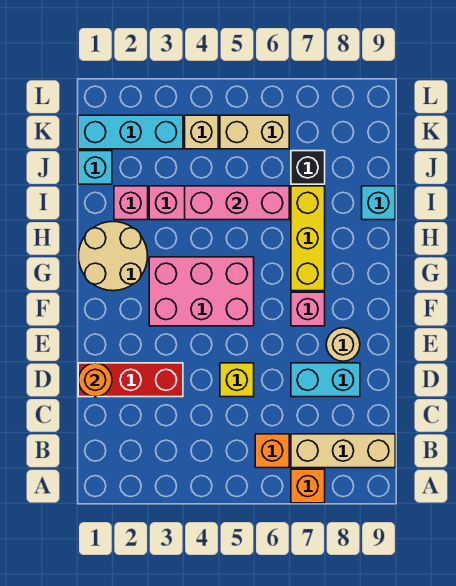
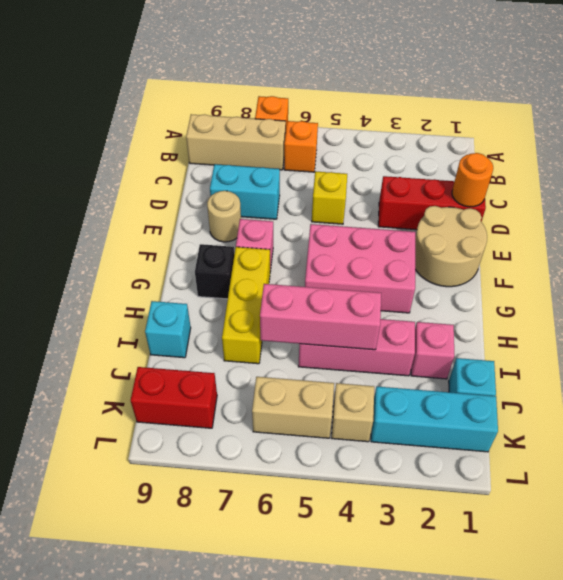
tan 2x2 round brick [78,222,148,291] -> tan 2x2 round brick moved to [415,206,487,287]
black 1x1 brick [291,151,325,184] -> black 1x1 brick moved to [195,244,234,299]
none -> red 1x2 brick [131,367,217,428]

